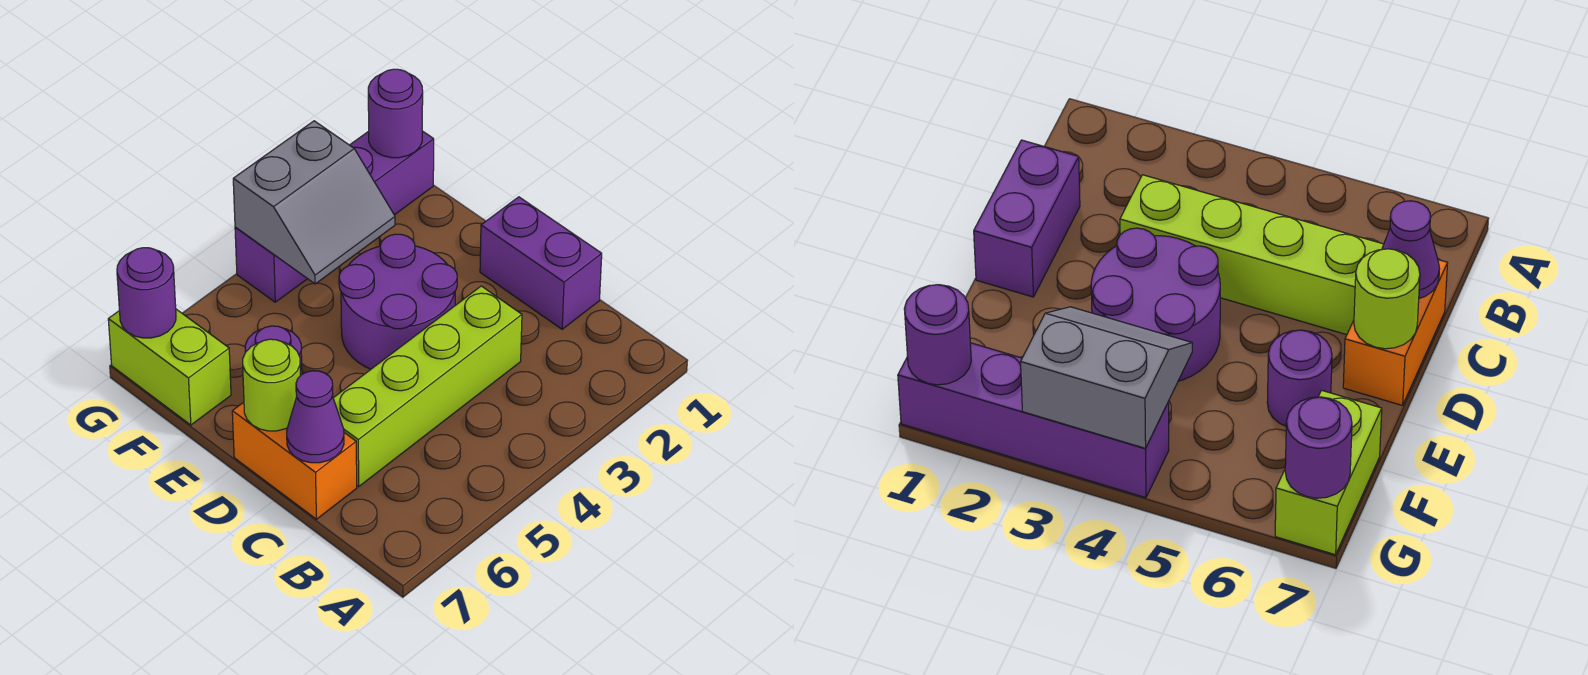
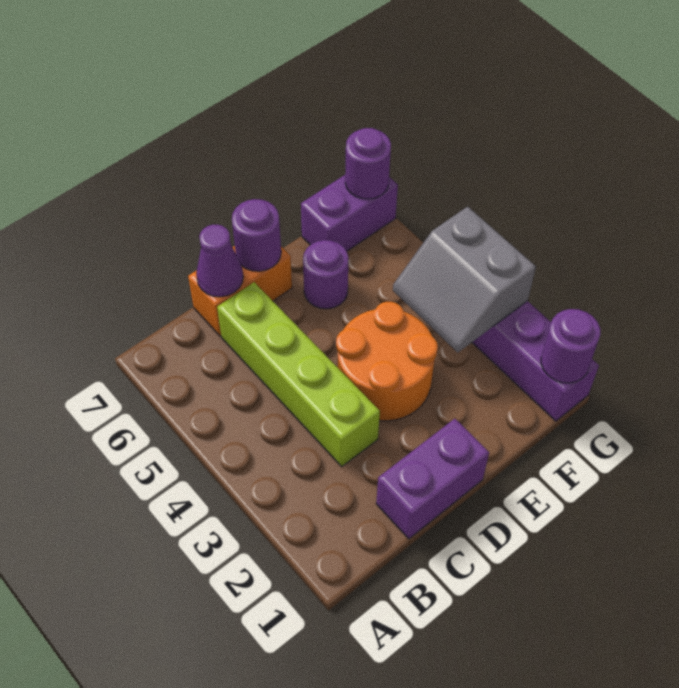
purple 2x2 round brick [339,234,457,369] -> orange 2x2 round brick [336,302,438,421]
lime 1x1 round brick [243,339,300,431] -> purple 1x1 round brick [232,199,281,271]
lime 1x2 brick [108,309,231,425] -> purple 1x2 brick [301,175,398,251]

